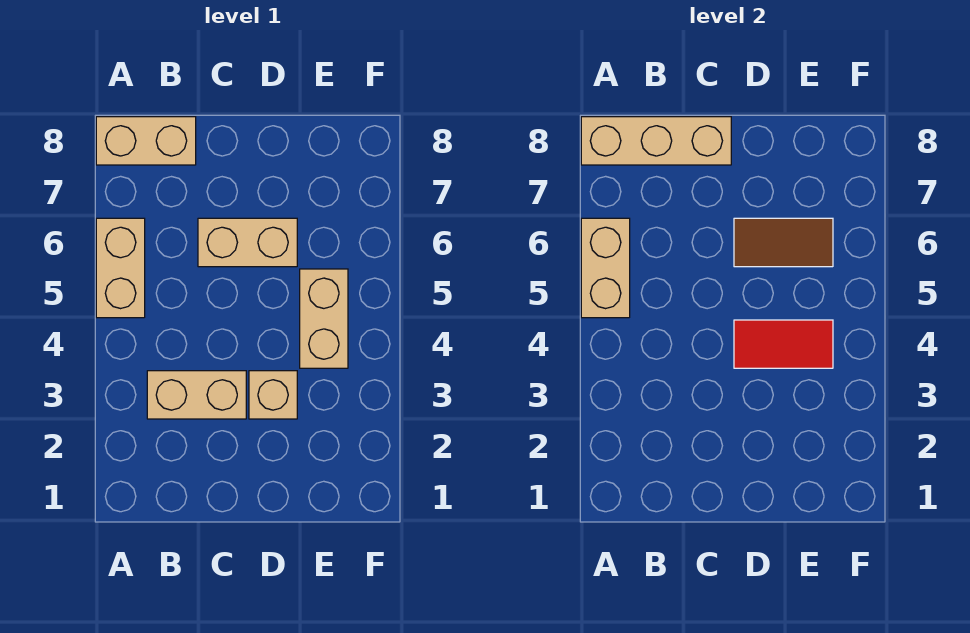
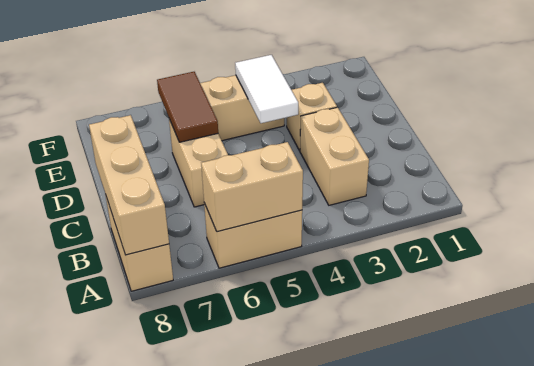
red 1x2 tile [734,320,833,368] -> white 1x2 tile [235,55,298,123]

